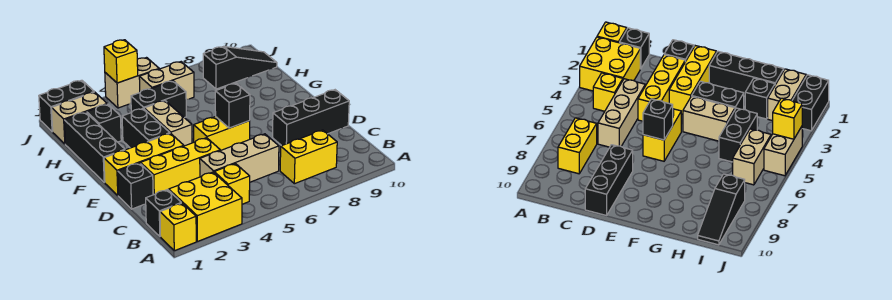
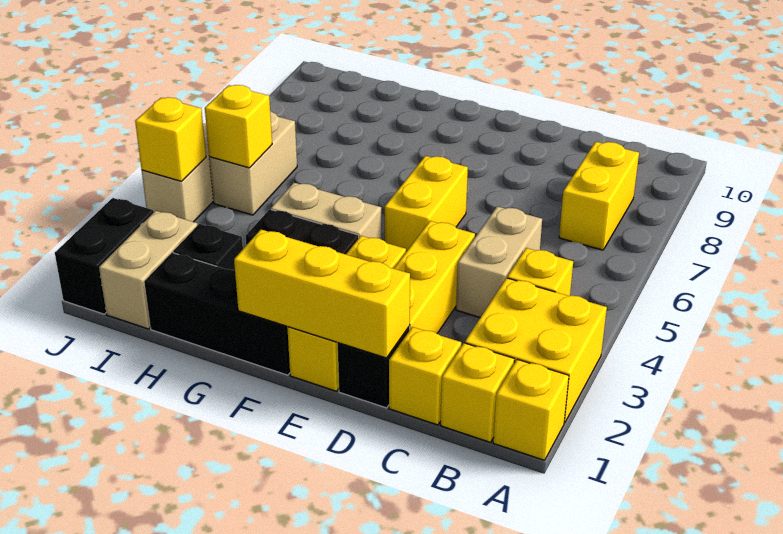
black 1x1 brick [146,190,181,236] -> yellow 1x1 brick [441,343,514,442]
none -> yellow 1x1 brick [389,327,461,425]
tan 1x3 brick [200,134,279,182] -> tan 1x2 brick [456,206,542,317]
none -> yellow 1x3 brick [234,230,410,358]
black 1x3 brick [273,90,349,146] -> none
black 1x1 brick [215,83,250,128] -> none
black 1x2 brick [131,81,186,118] -> none
none -> yellow 1x1 brick [205,85,272,168]
black 1x3 slope [203,46,277,89] -> none

